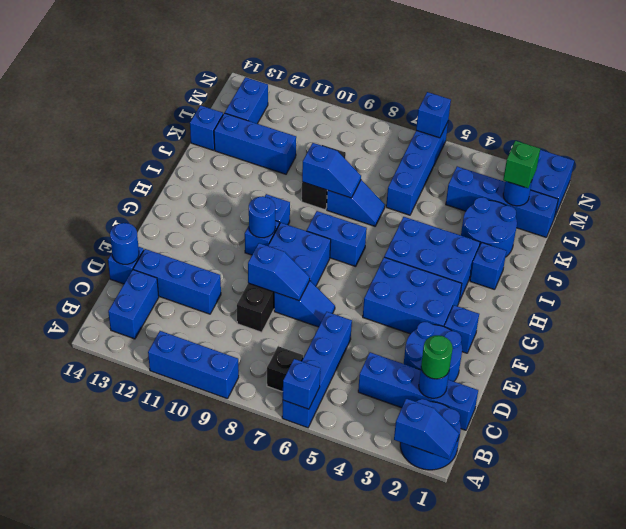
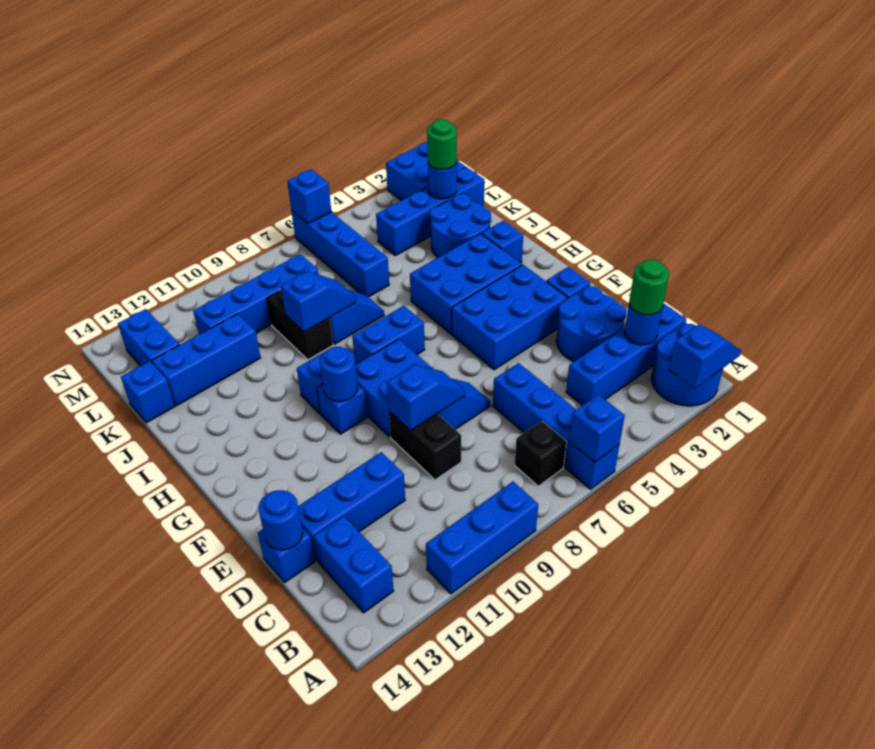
green 1x1 brick [503,141,540,188] -> green 1x1 round brick [427,119,457,170]
none -> blue 1x4 brick [193,254,318,334]

